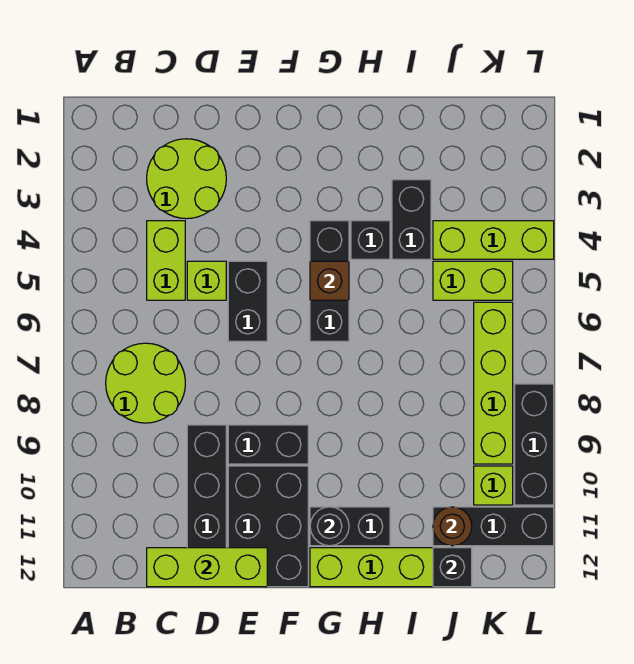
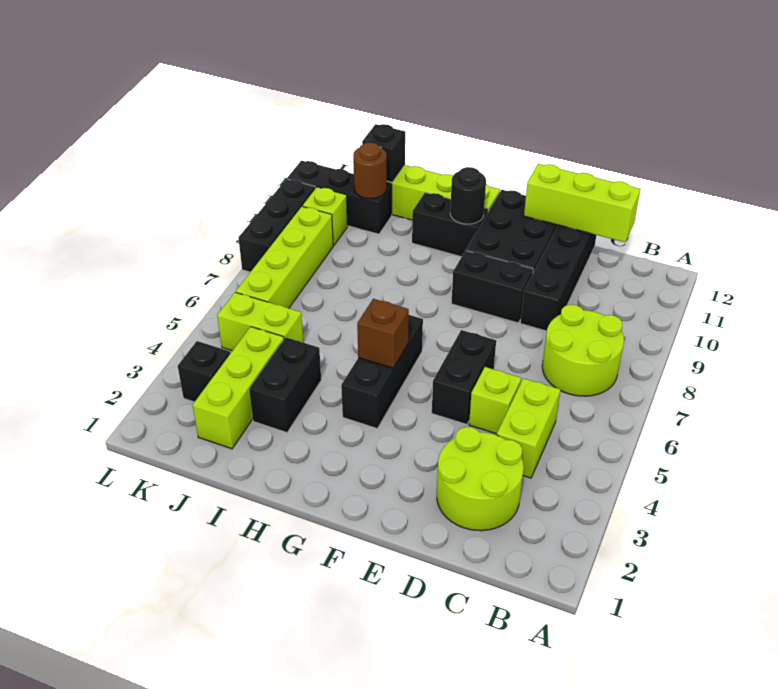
black 1x1 brick [351,221,390,259] -> black 1x1 brick moved to [178,341,230,402]
lime 1x3 brick [433,221,554,259] -> lime 1x3 brick turned to [193,327,284,449]

